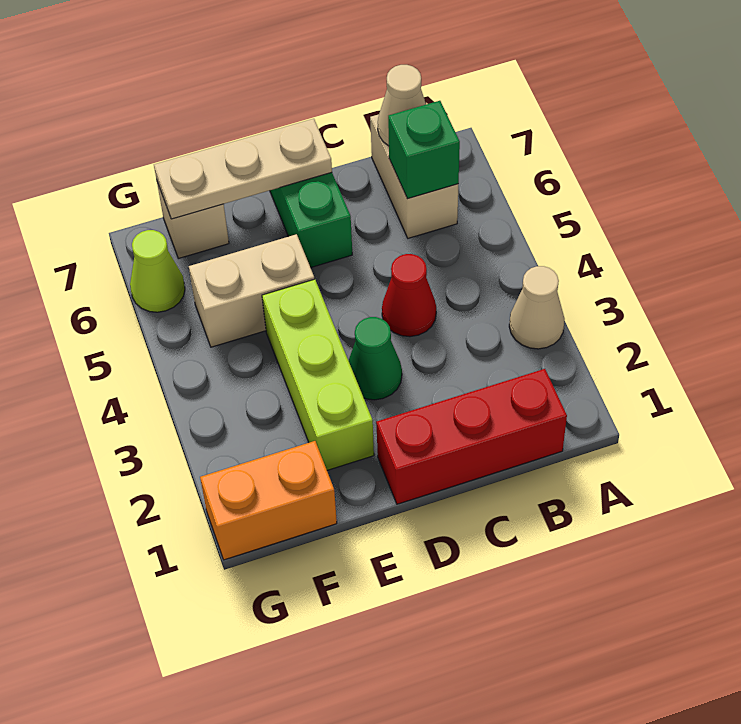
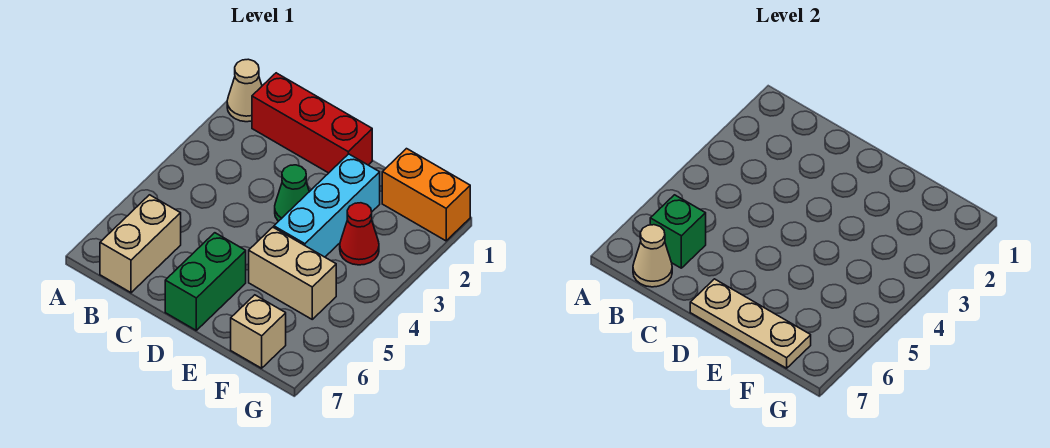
tan 1x1 cone [509,266,565,349] -> tan 1x1 cone moved to [227,59,262,122]
red 1x1 cone [382,254,436,337] -> red 1x1 cone moved to [340,203,379,265]
lime 1x3 brick [262,279,374,470] -> cyan 1x3 brick [274,154,380,257]
lime 1x1 cone [130,230,185,312] -> none

